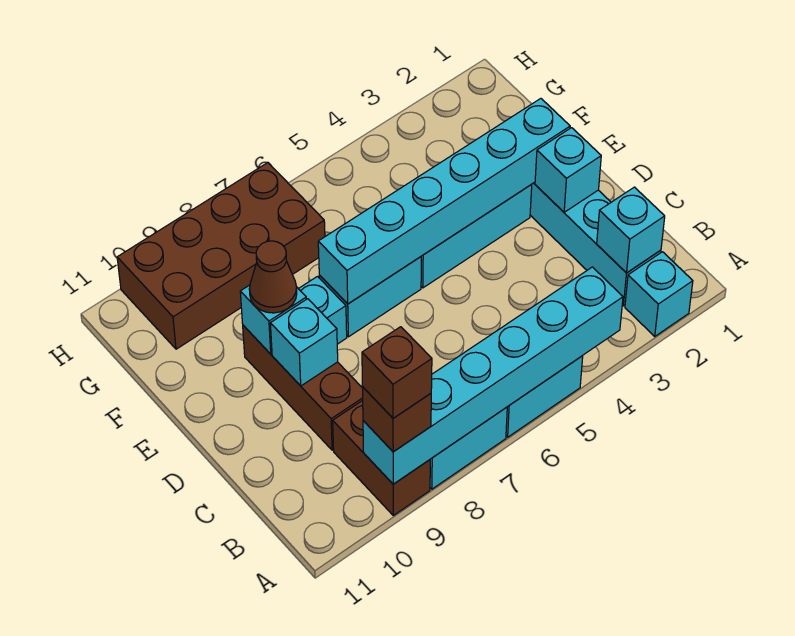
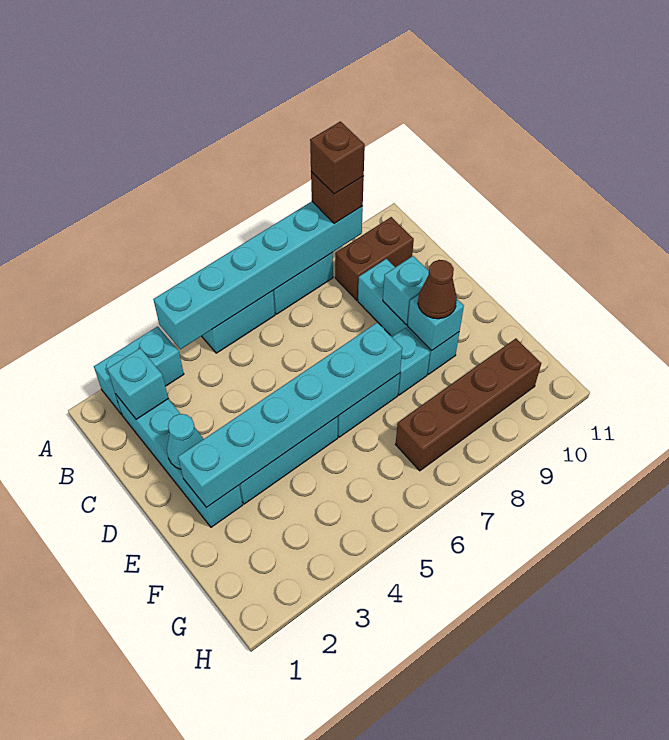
cyan 1x1 brick [625,252,693,336] -> cyan 1x2 brick [94,326,184,415]
brown 1x2 brick [333,400,430,515] -> brown 1x2 brick turned to [335,217,414,300]
brown 1x3 brick [243,325,363,450] -> cyan 1x3 brick [358,259,459,374]
cyan 1x1 brick [535,128,601,212] -> cyan 1x1 cone [167,414,203,469]
brown 2x4 brick [117,163,325,349] -> brown 1x4 brick [396,339,541,471]

